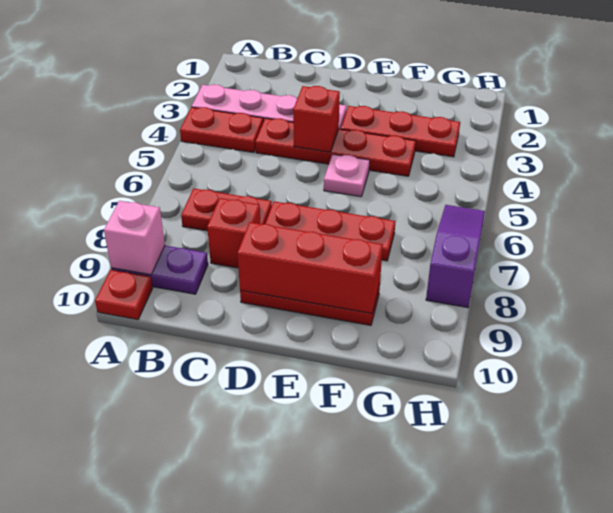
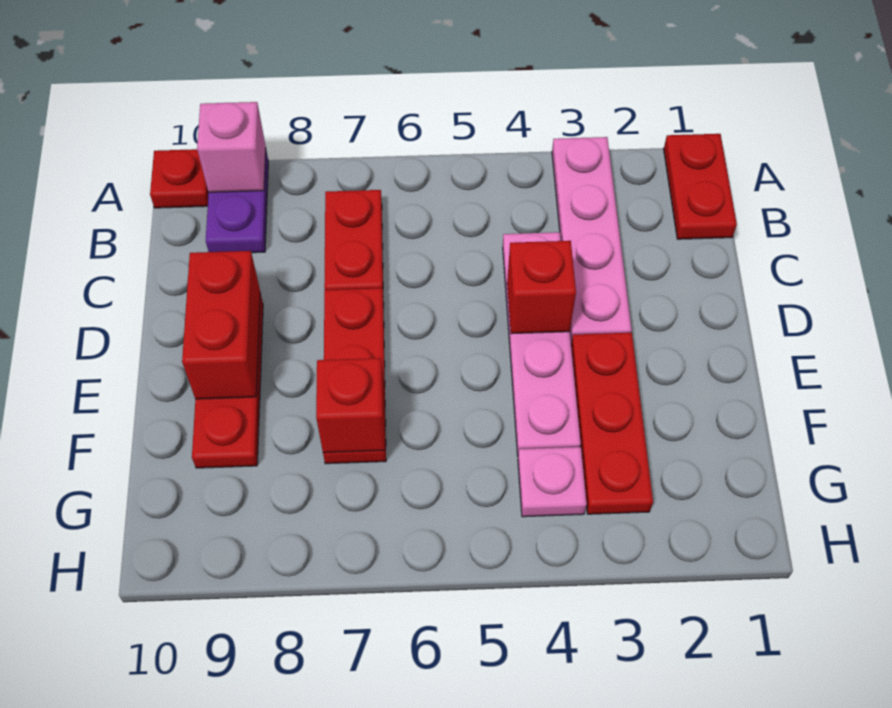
red 1x2 plate [180,107,263,153] -> red 1x2 plate moved to [664,134,737,239]
red 1x4 plate [255,118,416,176] -> pink 1x4 plate [503,232,581,455]
red 1x1 brick [207,198,260,268] -> red 1x1 brick moved to [316,358,385,453]
red 1x3 brick [238,222,383,314] -> red 1x2 brick [182,251,260,399]
pink 1x1 plate [324,154,370,197] -> pink 1x1 plate moved to [518,447,587,517]
purple 1x3 slope [426,205,485,308] -> none

